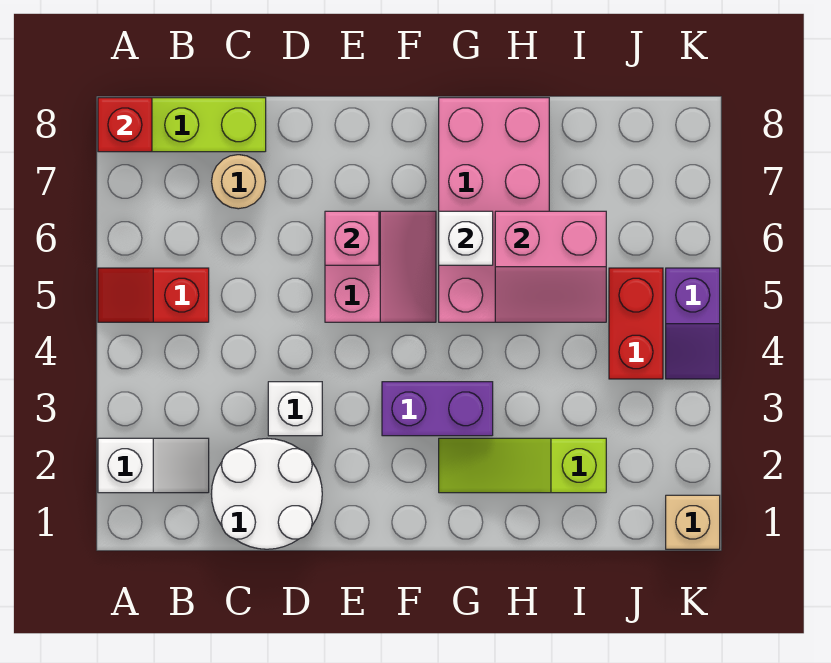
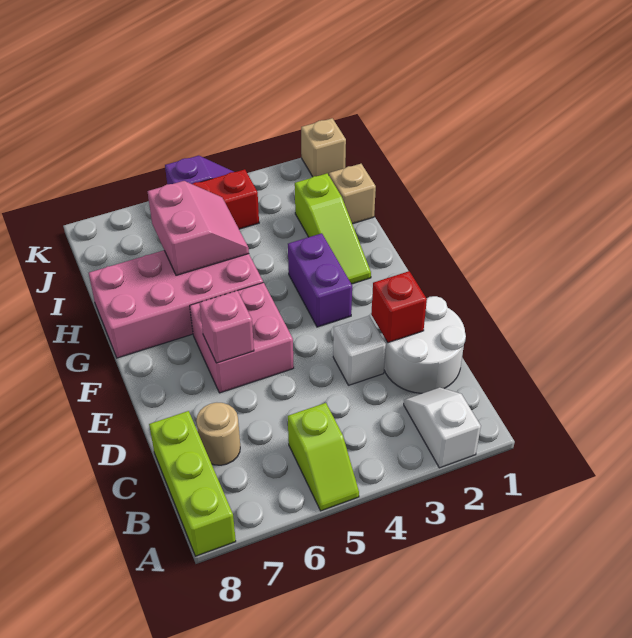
red 1x2 slope [98,268,209,322] -> lime 1x2 slope [288,403,359,511]
red 1x1 brick [98,98,152,152] -> red 1x1 brick moved to [371,271,427,343]
pink 2x2 slope [325,211,436,322] -> pink 2x2 brick [190,283,294,393]
white 1x1 brick [439,211,493,265] -> none
none -> tan 1x1 brick [329,164,376,224]

